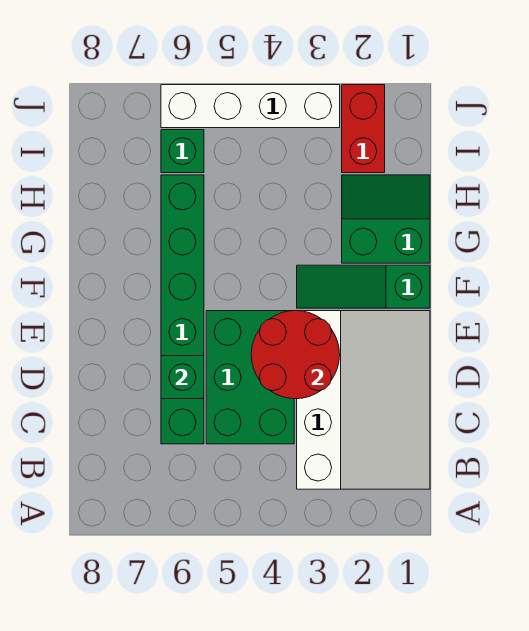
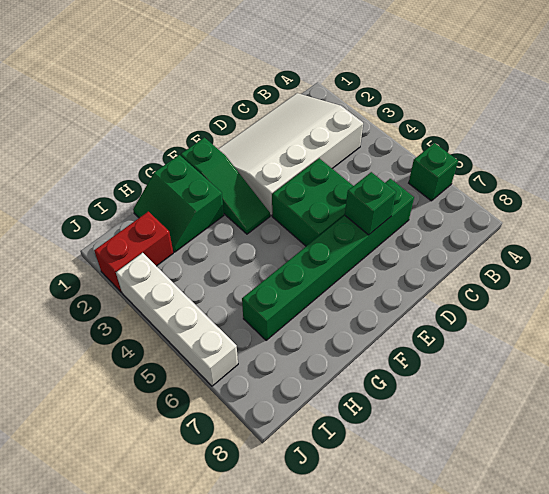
green 2x3 brick [206,311,294,444] -> green 2x2 brick [272,158,353,246]
red 2x2 round brick [251,311,340,399] -> none
green 1x1 brick [161,130,204,173] -> green 1x1 brick moved to [409,143,458,201]

